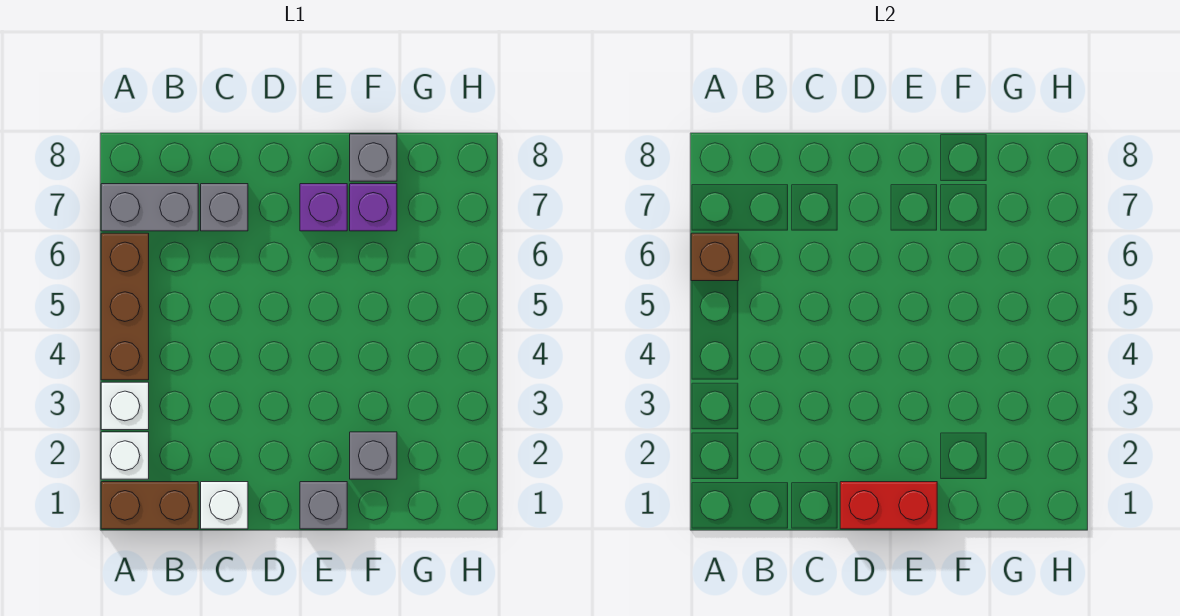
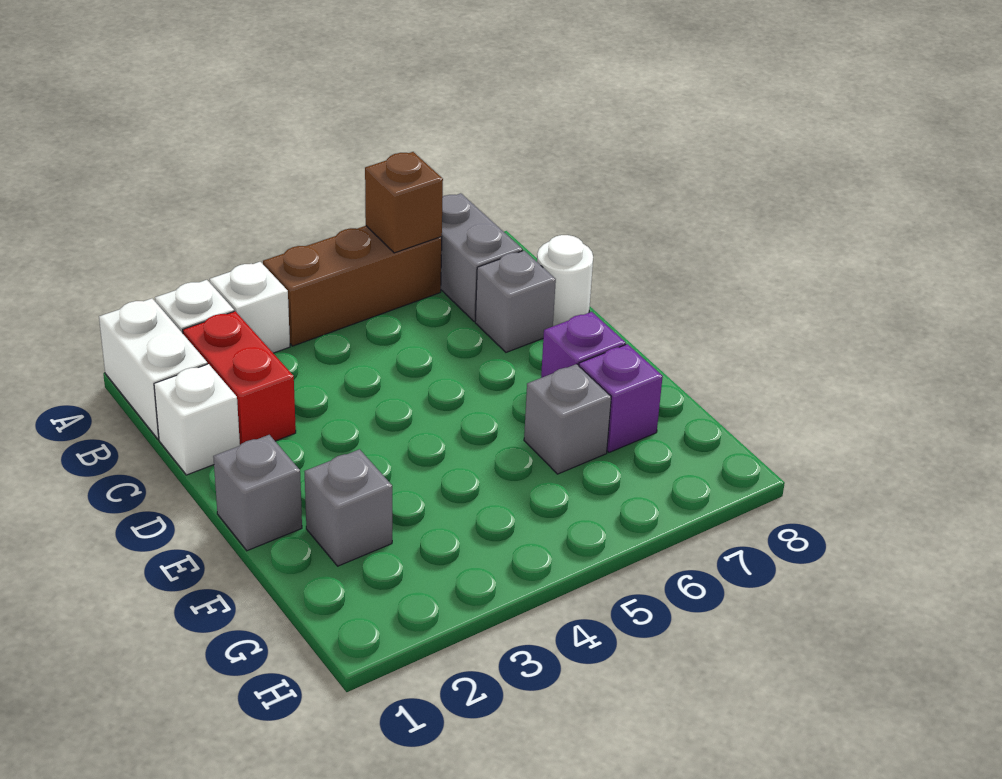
brown 1x2 brick [101,482,198,529] -> white 1x2 brick [99,299,207,439]
none -> white 1x1 round brick [537,235,593,326]
red 1x2 brick [840,482,937,529] -> red 1x2 brick moved to [183,311,296,445]
grey 1x1 brick [350,134,397,181] -> grey 1x1 brick moved to [524,364,611,474]

